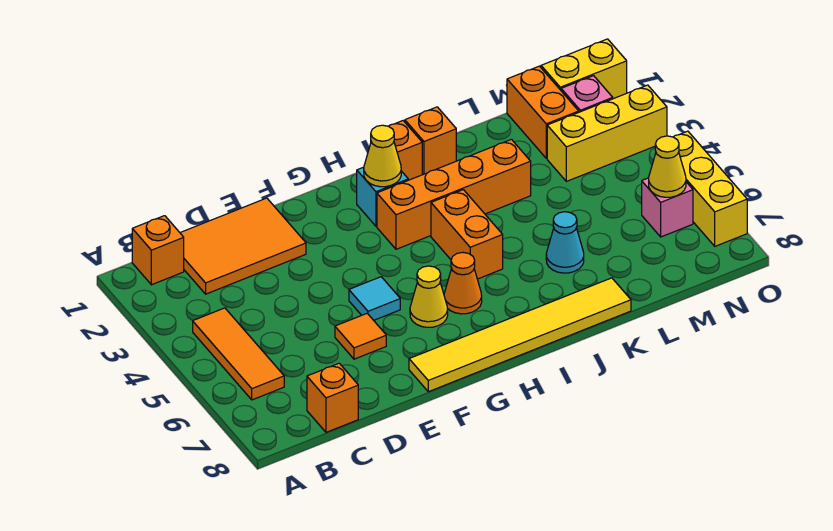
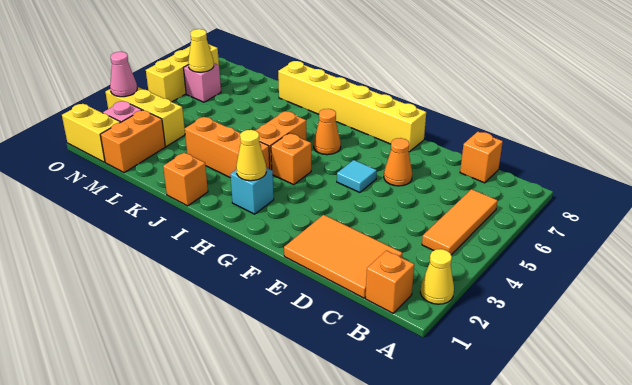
orange 1x1 tile [335,313,386,359] -> orange 1x1 cone [384,138,412,186]
yellow 1x6 tile [409,278,631,392] -> yellow 1x6 brick [278,61,426,152]
yellow 1x1 cone [410,266,448,327] -> yellow 1x1 cone moved to [420,249,454,304]
orange 1x4 brick [377,139,531,249] -> orange 1x3 brick [185,117,270,178]
orange 1x1 brick [389,121,422,180] -> orange 1x1 brick moved to [271,133,311,185]
cyan 1x1 cone [546,212,584,273] -> none
none -> pink 1x1 cone [110,52,137,97]

